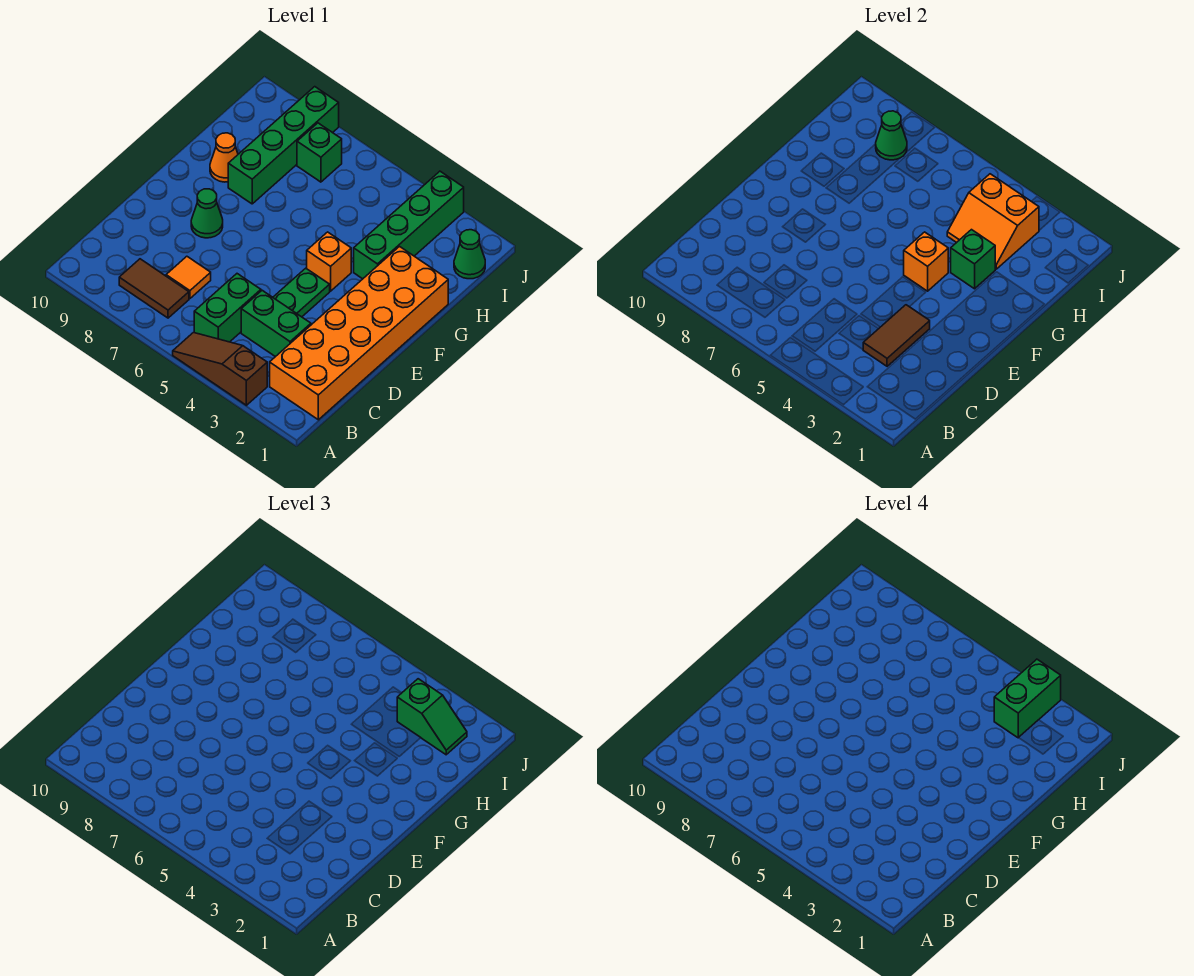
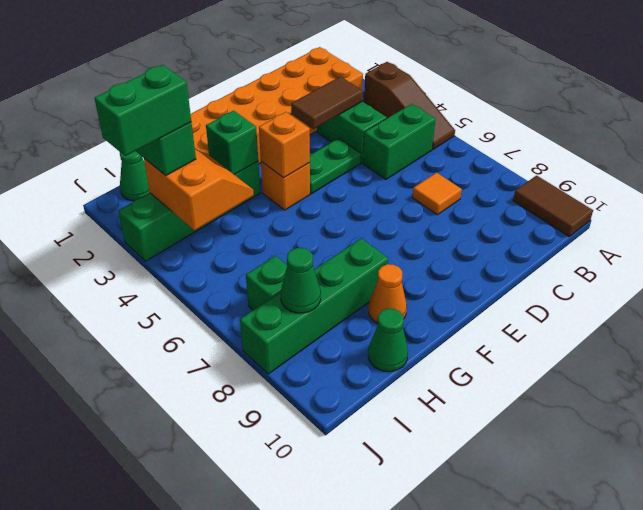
brown 1x2 tile [119,259,189,318] -> brown 1x2 tile moved to [513,176,593,236]
green 1x1 cone [191,189,223,238] -> green 1x1 cone moved to [368,309,408,372]

